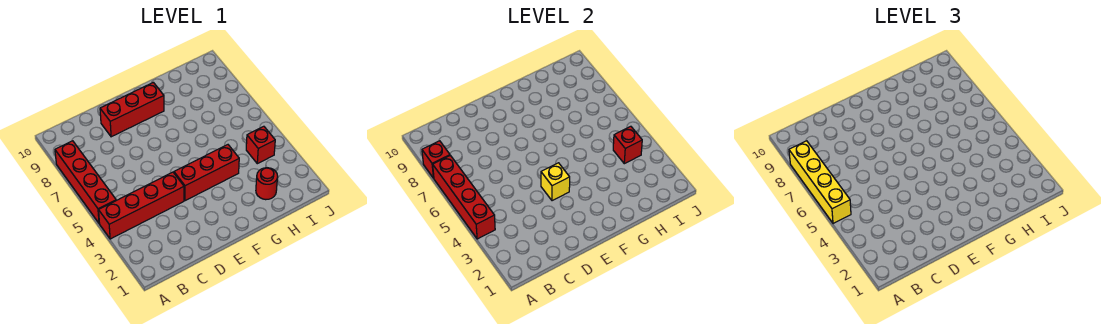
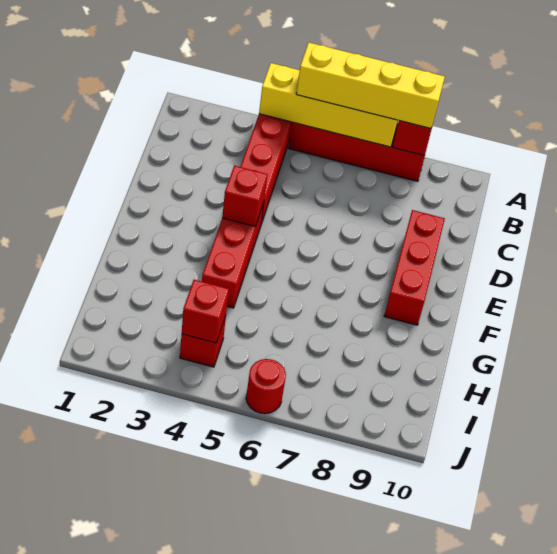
red 1x4 brick [433,156,495,239] -> yellow 1x4 brick [259,63,398,147]
yellow 1x1 brick [541,163,570,201] -> red 1x1 brick [222,166,268,227]
red 1x1 round brick [256,168,278,200] -> red 1x1 round brick moved to [246,359,286,414]

